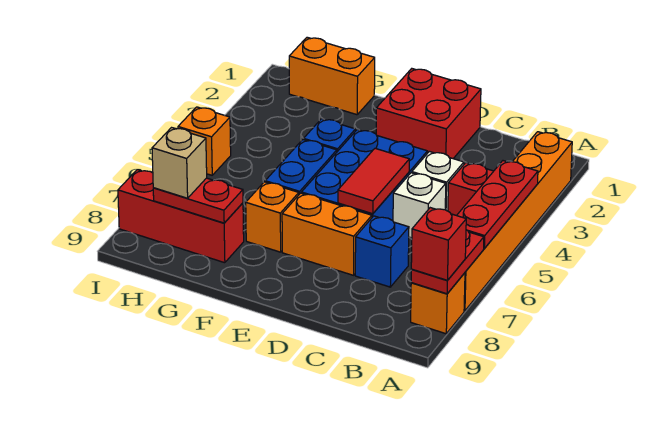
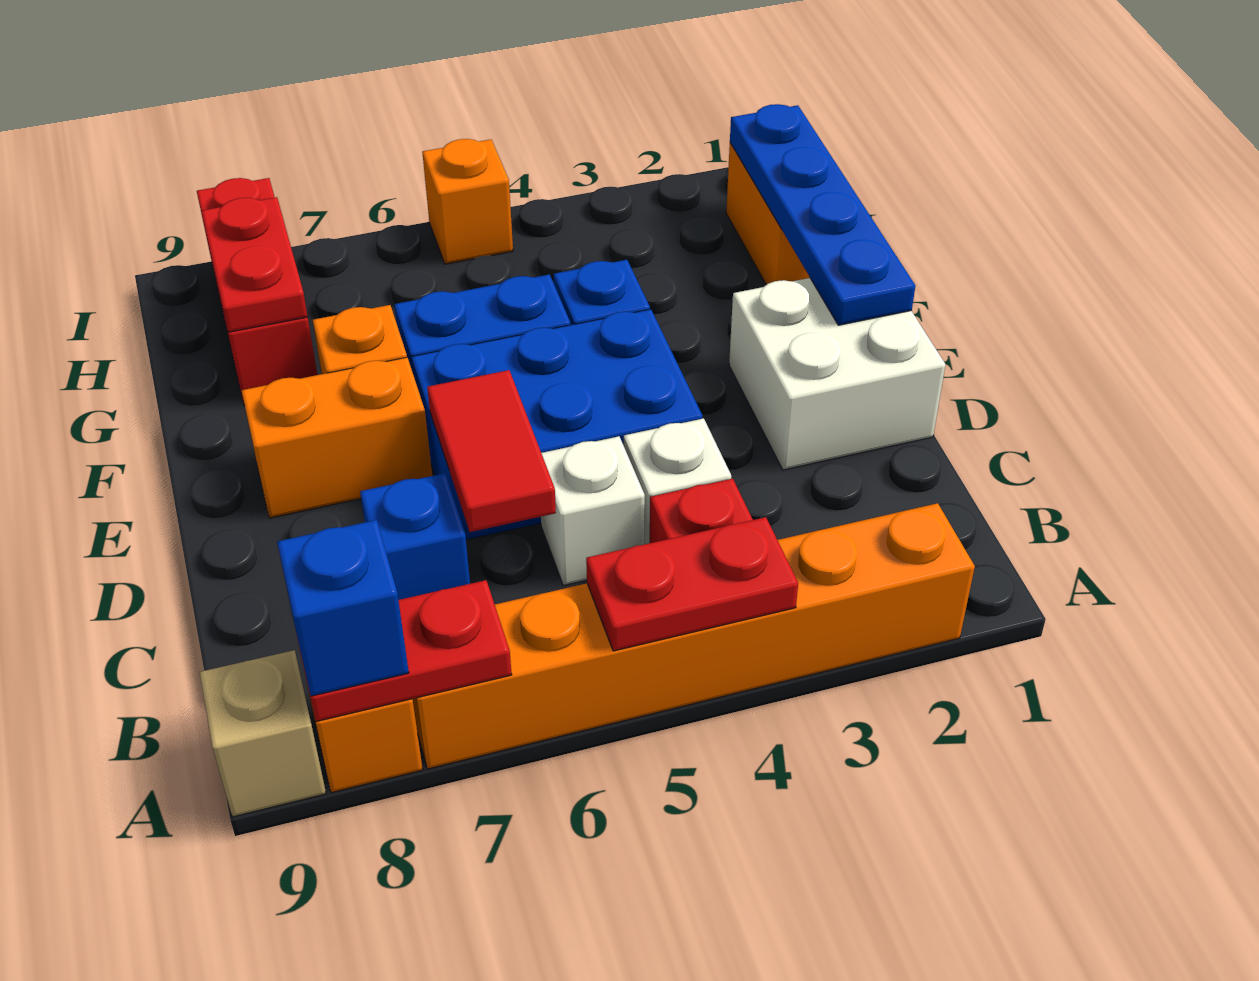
red 1x3 plate [457,161,538,248] -> red 1x2 plate [586,517,798,651]
red 1x1 brick [411,208,466,280] -> blue 1x1 brick [277,520,409,696]
red 2x2 brick [376,69,481,158] -> white 2x2 brick [729,278,945,470]
red 1x2 tile [338,148,409,214] -> red 1x2 tile turned to [427,370,556,532]
orange 1x2 brick [282,193,372,275] -> orange 1x2 brick turned to [241,358,432,518]
none -> blue 1x4 plate [730,104,915,325]
tan 1x1 brick [152,128,207,198] -> tan 1x1 brick moved to [200,650,326,817]

